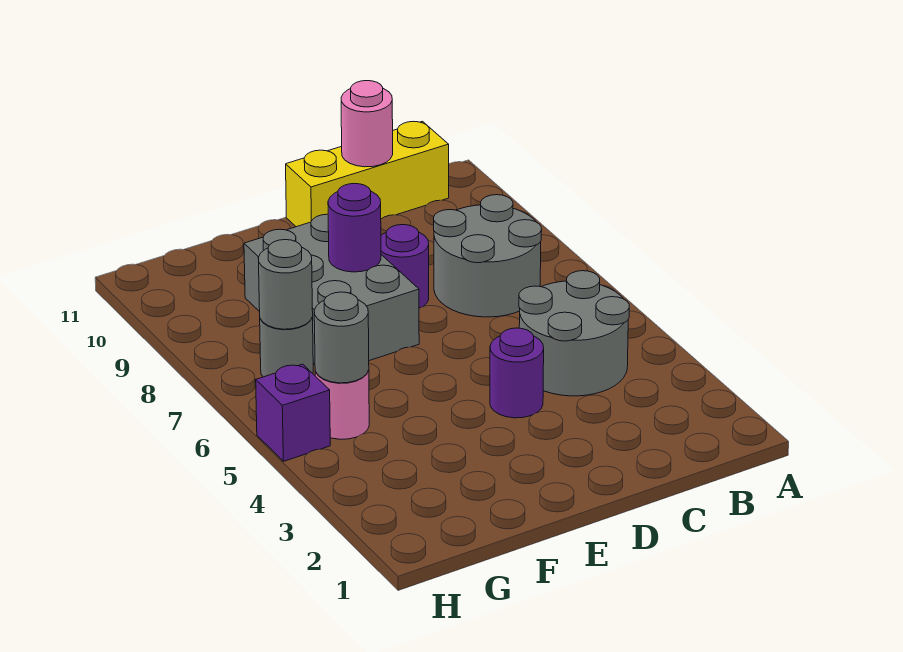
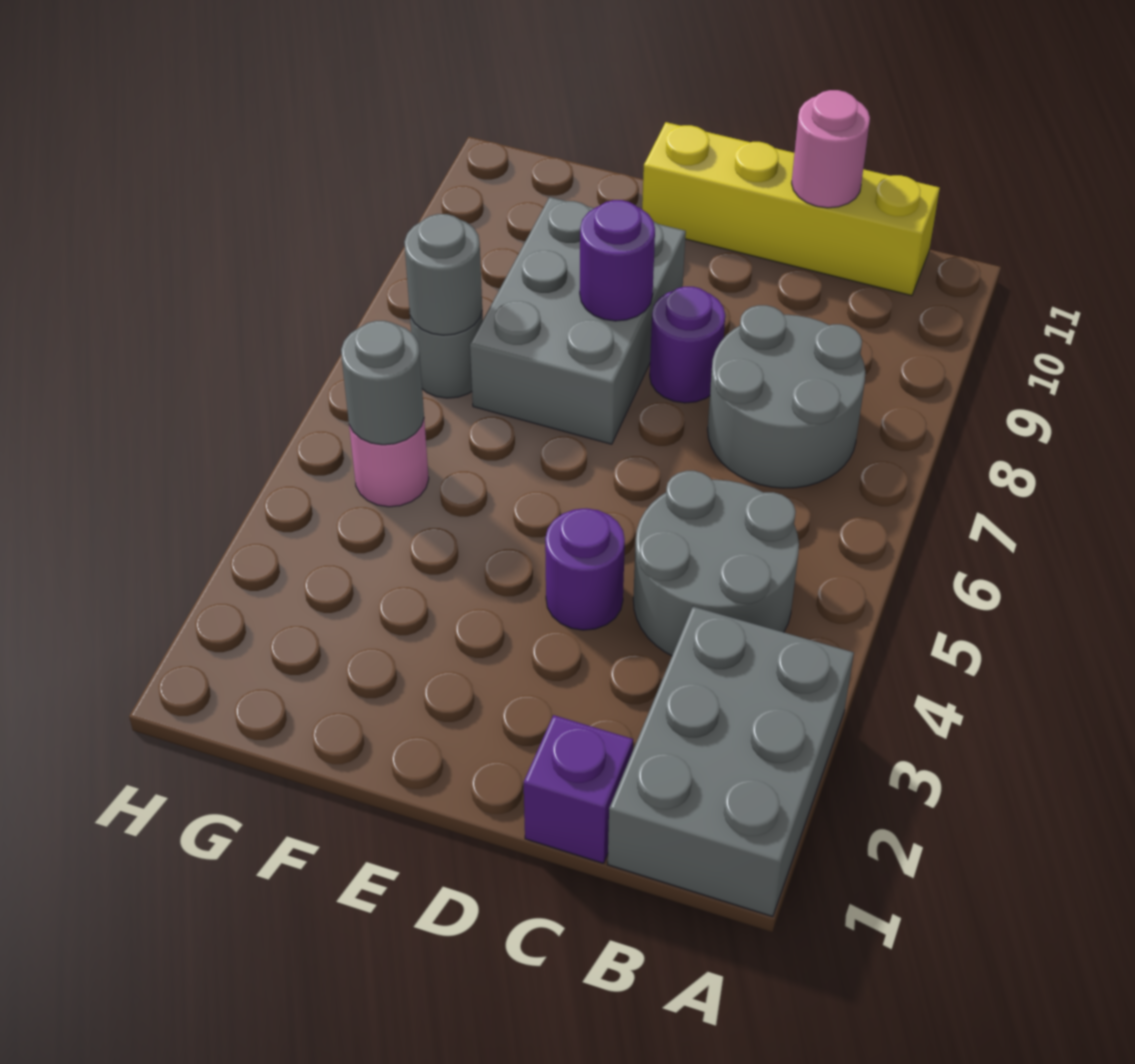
none -> grey 2x3 brick [608,607,854,917]
yellow 1x3 brick [286,121,449,227] -> yellow 1x4 brick [642,122,940,296]
purple 1x1 brick [256,364,330,461] -> purple 1x1 brick moved to [524,715,633,863]

